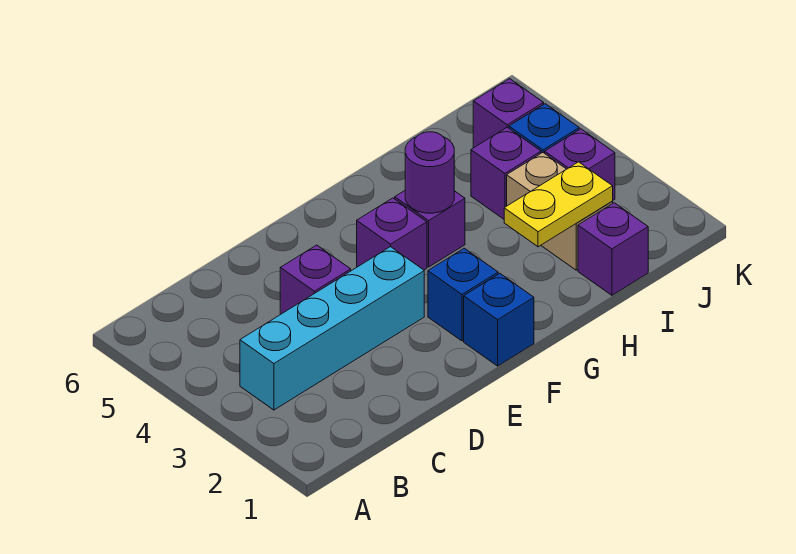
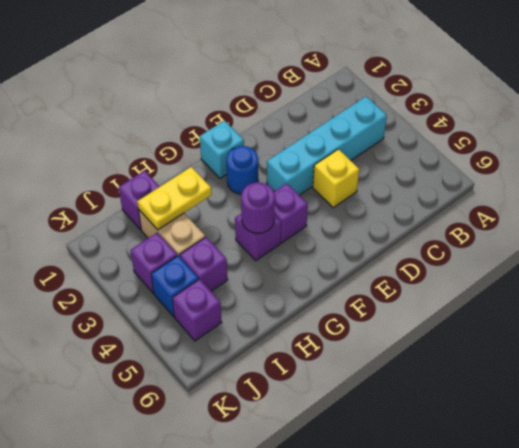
purple 1x1 brick [280,245,351,314] -> yellow 1x1 brick [313,149,359,208]
blue 1x1 brick [464,274,534,366] -> cyan 1x1 brick [200,121,244,178]
blue 1x1 brick [428,248,498,341] -> blue 1x1 round brick [226,146,258,194]

